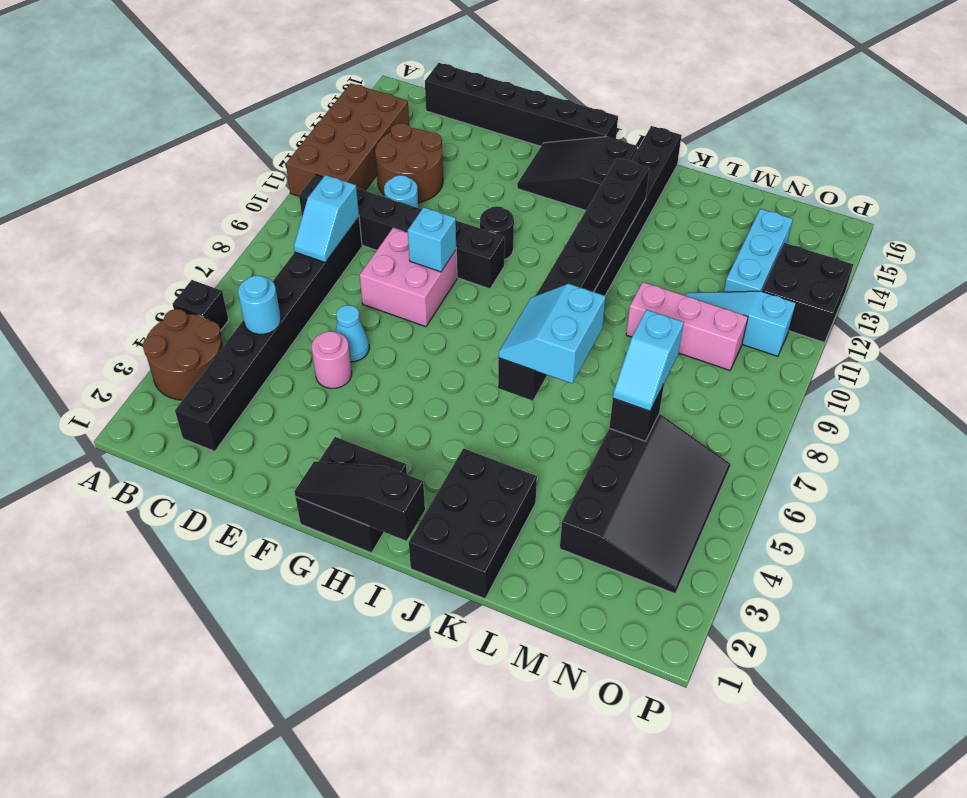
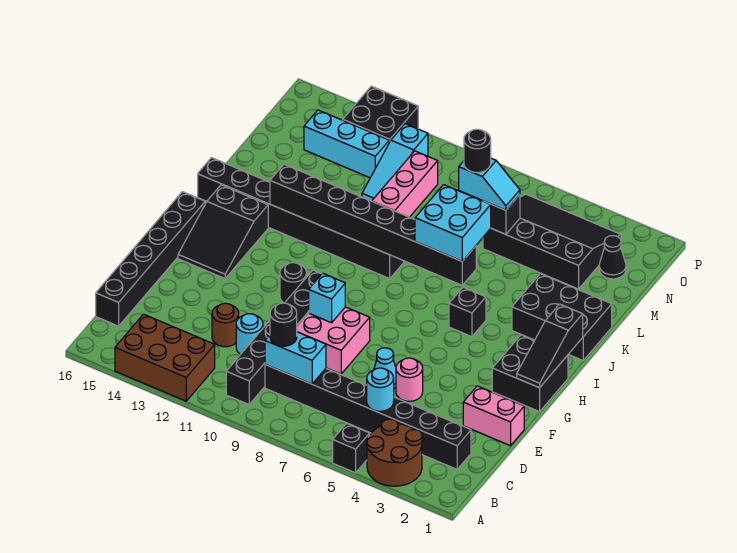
brown 2x4 brick [286,83,409,196] -> brown 2x3 brick [115,314,215,401]
cyan 1x2 slope [294,175,359,262] -> cyan 1x2 brick [265,332,326,384]
none -> black 1x1 round brick [270,303,297,346]
brown 2x2 round brick [375,123,443,203] -> brown 1x1 round brick [212,303,239,347]
none -> pink 1x2 brick [463,386,524,446]
none -> black 1x1 brick [449,287,486,337]
cyan 2x2 slope [499,284,606,383] -> cyan 2x2 brick [415,185,491,261]
none -> black 1x1 round brick [464,129,491,173]
none -> black 1x1 cone [599,236,626,279]

